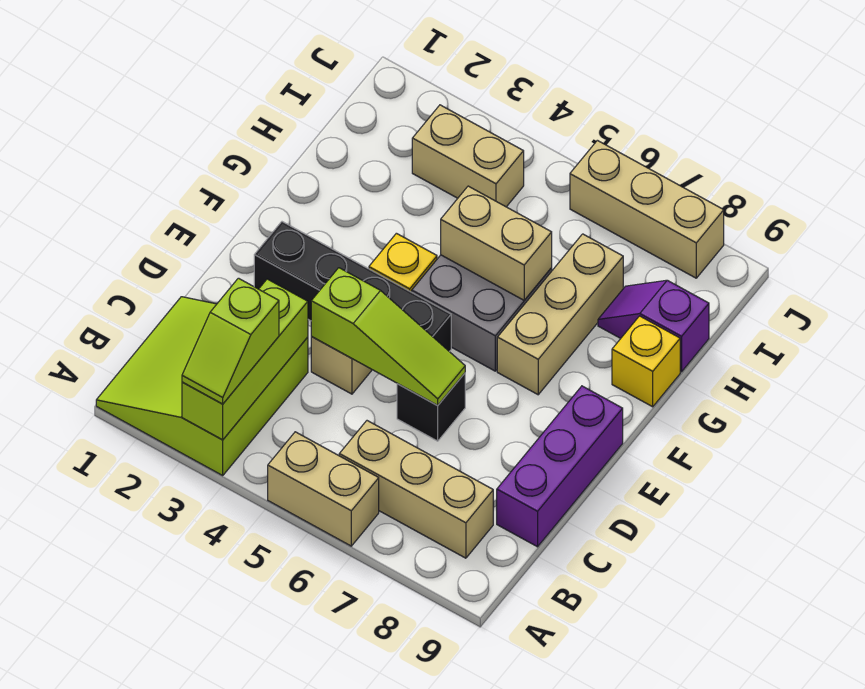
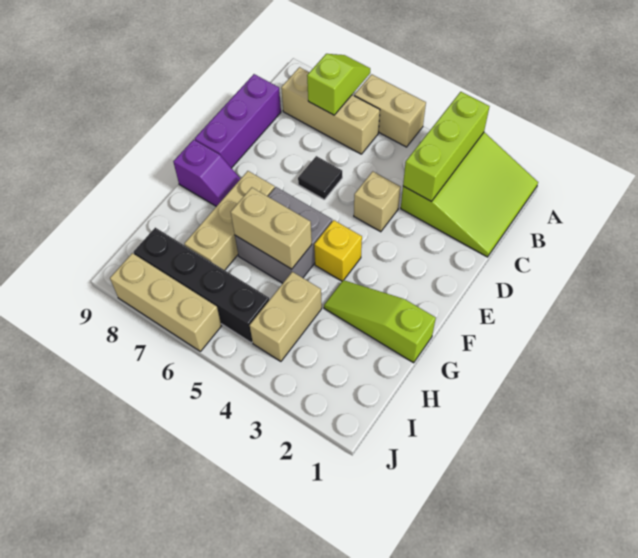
lime 1x2 slope [182,278,279,404] -> lime 1x2 slope moved to [307,54,370,115]
lime 1x3 slope [311,268,465,405] -> lime 1x3 slope moved to [324,280,436,363]
black 1x1 brick [397,373,465,441] -> black 1x1 tile [298,156,342,199]
black 1x4 brick [254,222,451,352] -> black 1x4 brick moved to [134,228,269,343]
yellow 1x1 brick [612,316,680,407] -> none
purple 1x2 slope [598,280,709,372] -> purple 1x2 slope moved to [173,140,240,206]
tan 1x2 brick [412,105,524,207] -> tan 1x2 brick turned to [250,272,322,361]

